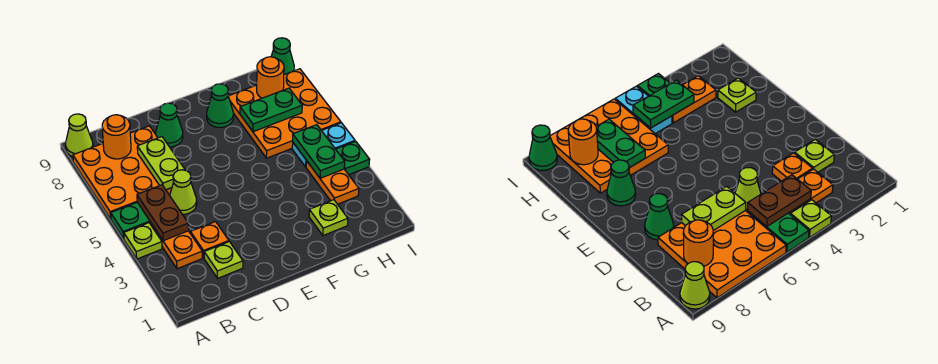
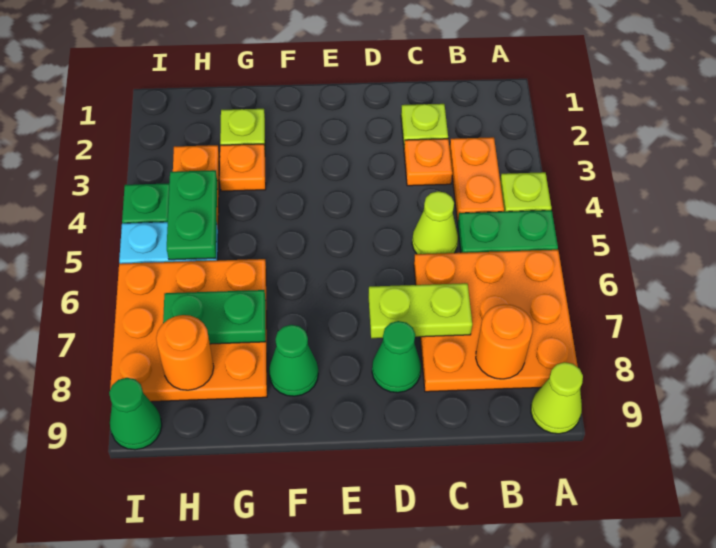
brown 1x2 plate [137,185,189,241] -> none
lime 1x2 plate [137,137,185,190] -> lime 1x2 plate turned to [368,283,472,338]
none -> orange 1x1 plate [220,144,266,191]

